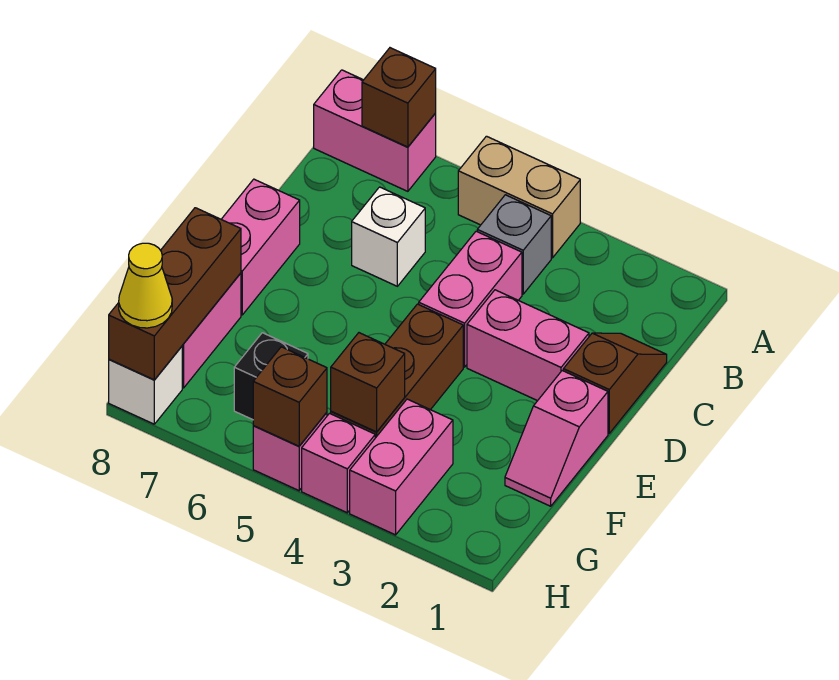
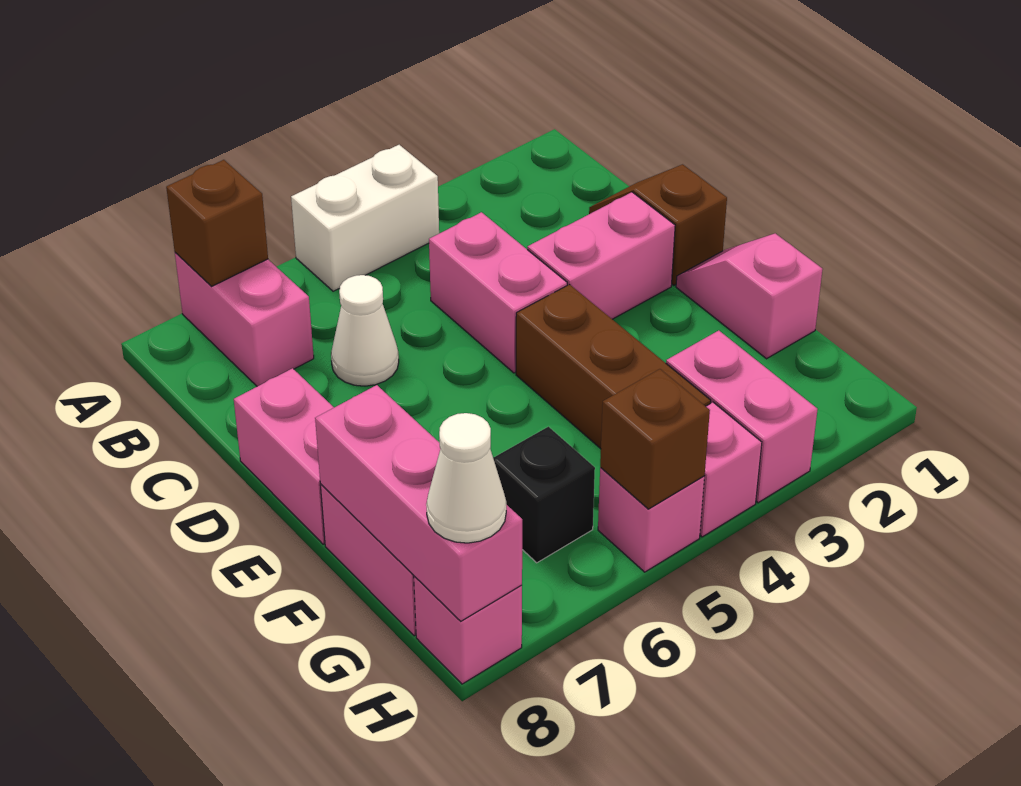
tan 1x2 brick [458,136,580,258] -> white 1x2 brick [291,145,439,291]
pink 1x2 brick [314,70,436,191] -> pink 1x2 brick turned to [175,253,314,386]
grey 1x1 brick [477,195,551,294] -> none
white 1x1 brick [352,187,425,286] -> white 1x1 cone [331,275,399,386]
pink 1x2 slope [505,371,608,506] -> pink 1x2 slope turned to [676,233,823,359]
brown 1x3 brick [109,208,241,380] -> pink 1x3 brick [315,385,522,621]
brown 1x1 brick [331,333,405,432] -> none
white 1x1 brick [109,347,182,424] -> pink 1x1 brick [414,576,522,684]
yellow 1x1 cone [119,243,172,328] -> white 1x1 cone [426,413,506,543]

